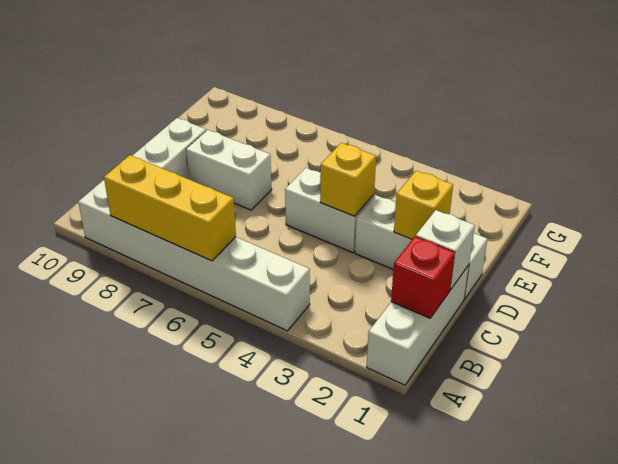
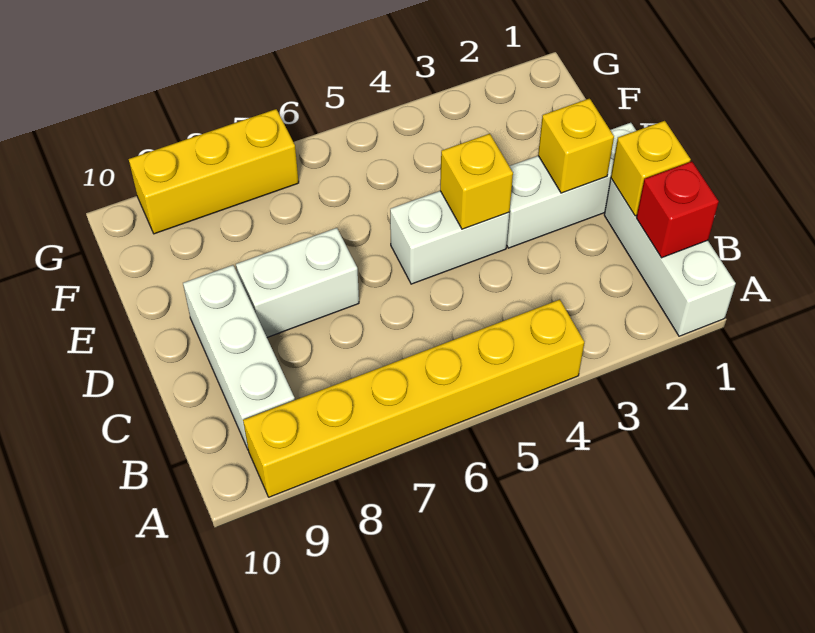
white 1x6 brick [78,180,310,331] -> yellow 1x6 brick [243,300,584,497]
yellow 1x3 brick [104,155,236,261] -> yellow 1x3 brick moved to [129,109,299,234]
white 1x1 brick [416,210,475,290] -> yellow 1x1 brick [611,121,691,216]

